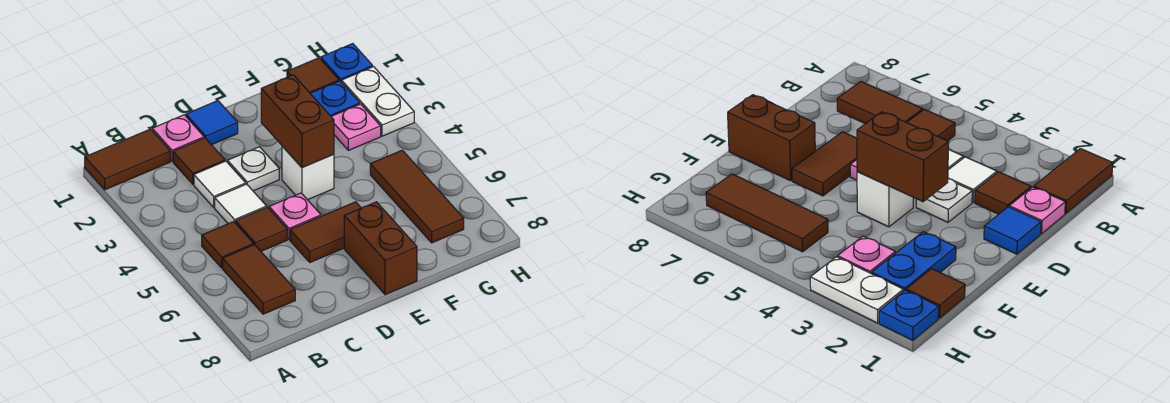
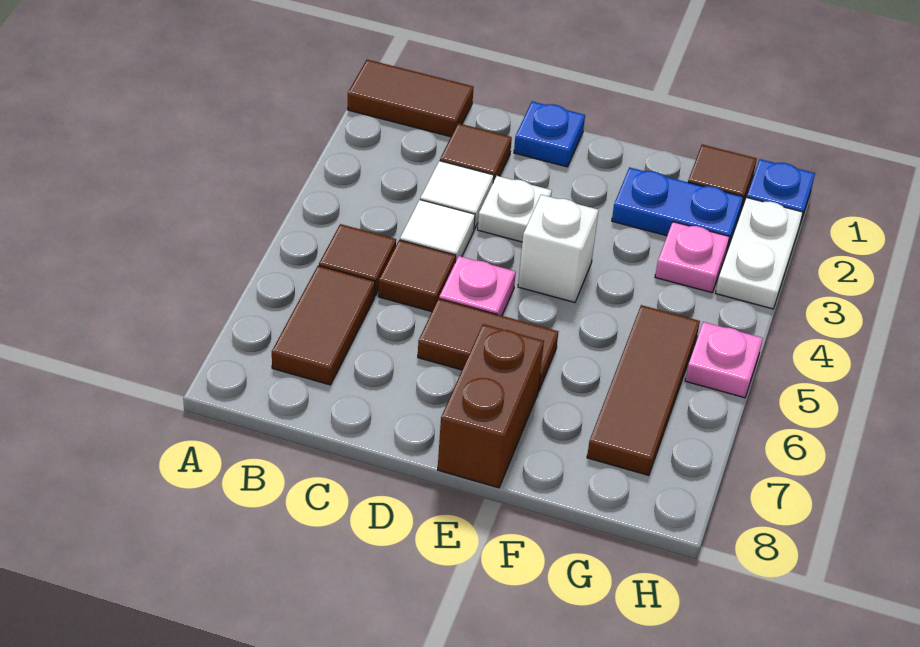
pink 1x1 plate [152,115,204,161] -> pink 1x1 plate moved to [685,322,763,398]
blue 1x1 tile [186,101,238,145] -> blue 1x1 plate [514,101,585,167]
brown 1x2 brick [261,75,334,168] -> none

